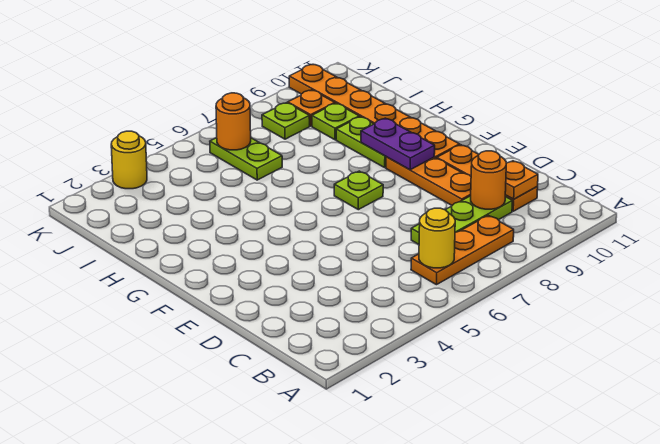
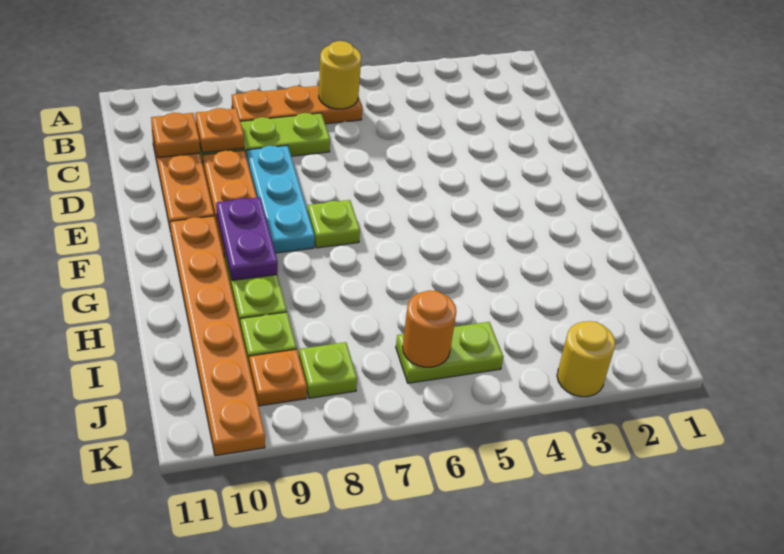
orange 1x1 round brick [471,151,506,209] -> orange 1x1 plate [195,108,244,153]
none -> cyan 1x3 plate [247,145,315,253]
lime 1x2 plate [210,138,282,180] -> lime 1x2 plate turned to [396,322,503,383]

